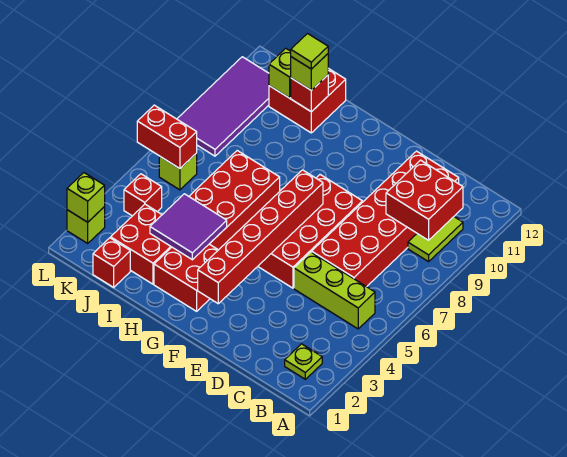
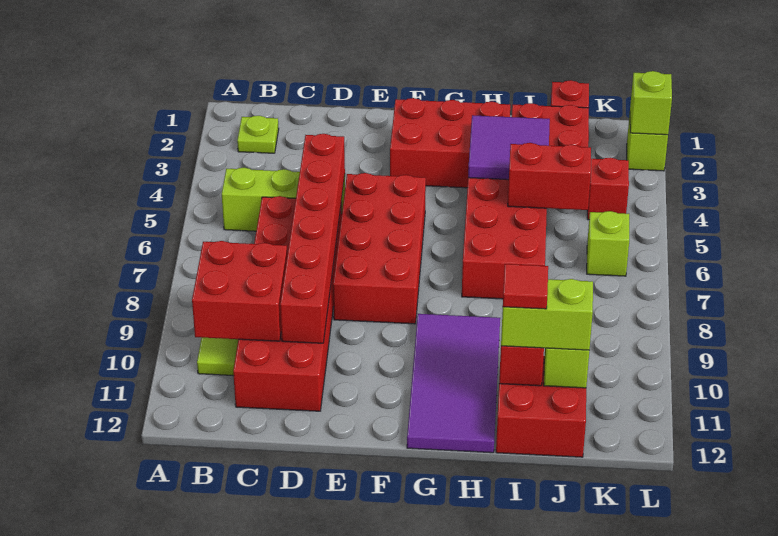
red 1x6 brick [198,170,323,304] -> red 1x6 brick moved to [280,134,345,343]
red 2x2 brick [154,244,218,311] -> red 2x3 brick [390,98,510,188]
lime 1x1 brick [291,54,328,90] -> lime 1x2 brick [501,279,593,350]
lime 1x1 tile [291,34,328,69] -> red 1x1 tile [503,264,548,309]
red 1x2 brick [137,105,197,169] -> red 1x2 brick moved to [508,143,591,210]
purple 2x4 tile [177,57,269,156] -> purple 2x4 tile moved to [407,314,500,453]

